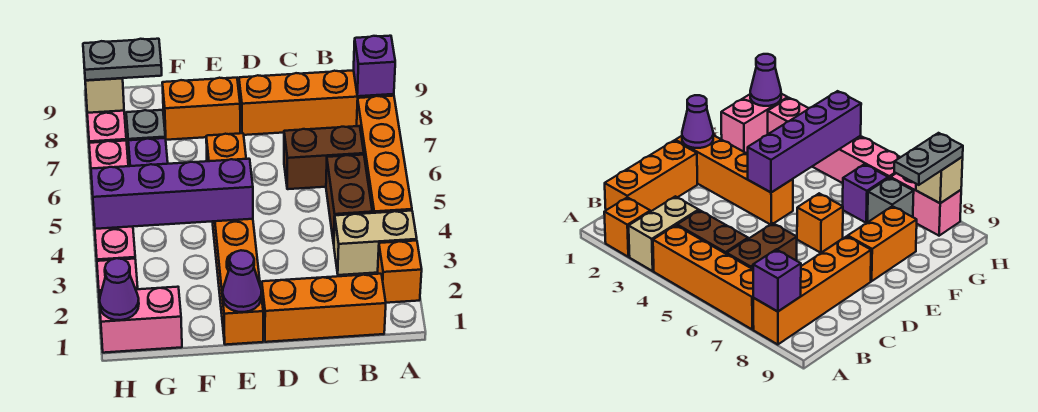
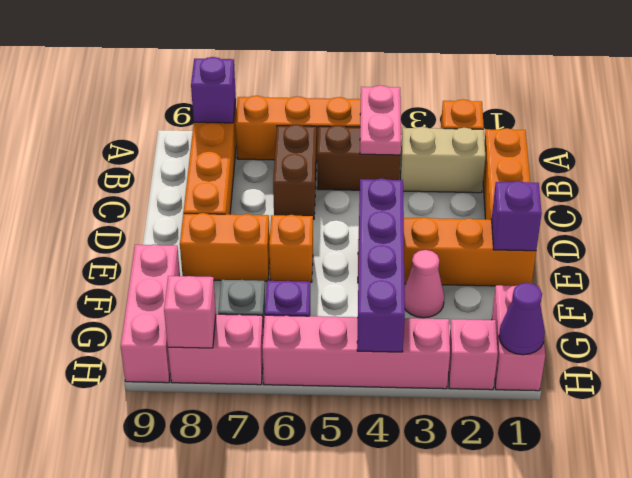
tan 1x2 brick [334,211,417,275] -> tan 1x2 brick turned to [400,127,485,193]
none -> pink 1x2 plate [360,85,401,155]
purple 1x1 cone [223,250,262,312] -> purple 1x1 brick [491,181,542,251]
orange 1x2 brick [162,78,240,140] -> orange 1x2 brick turned to [180,213,270,281]
none -> pink 1x1 cone [404,250,444,318]
none -> pink 1x3 brick [121,244,180,383]
grey 1x2 plate [83,39,162,80] -> none
tan 1x1 brick [85,78,124,113] -> pink 1x1 brick [164,276,216,348]

